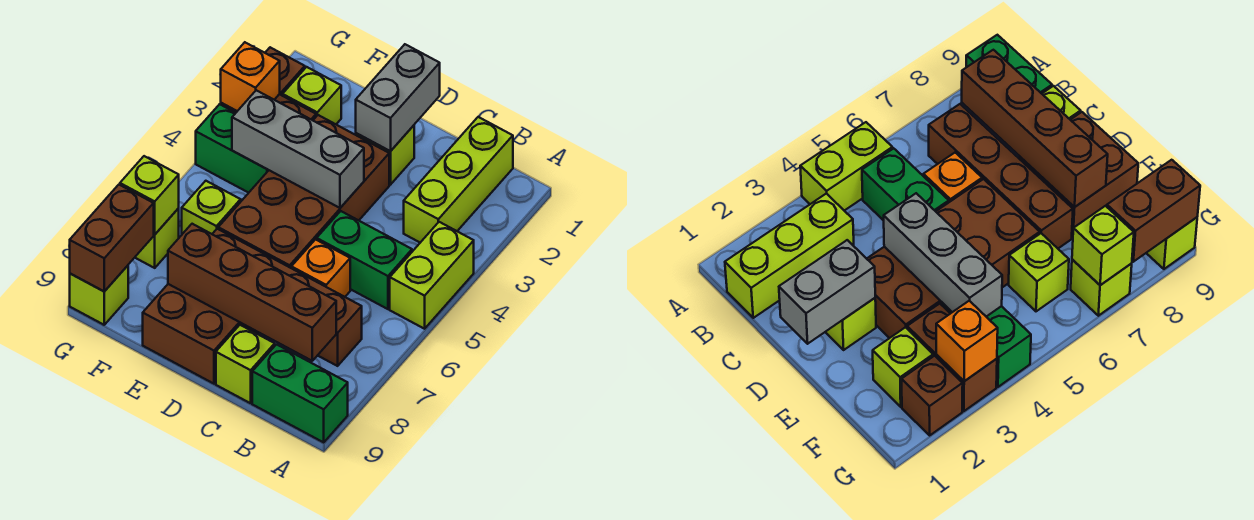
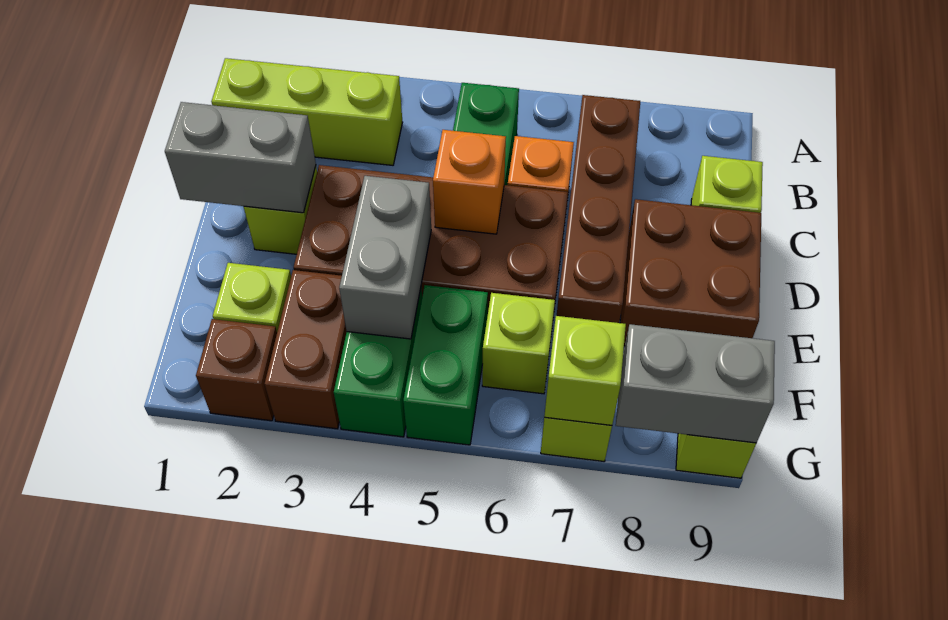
lime 1x2 brick [390,222,474,329] -> none
green 1x2 brick [252,344,348,442] -> green 1x2 brick moved to [403,285,488,445]
brown 1x4 brick [168,224,336,361] -> none
grey 1x3 brick [232,90,364,208] -> grey 1x2 brick [339,176,431,339]
orange 1x1 brick [221,42,280,111] -> orange 1x1 brick moved to [433,130,506,234]
brown 1x2 brick [70,185,154,291] -> grey 1x2 brick [616,324,775,443]

